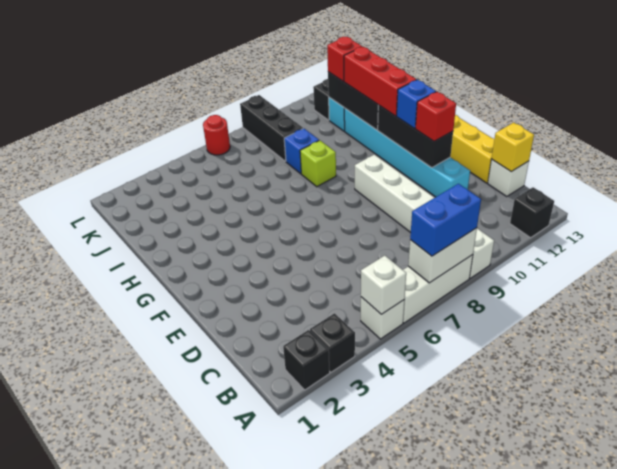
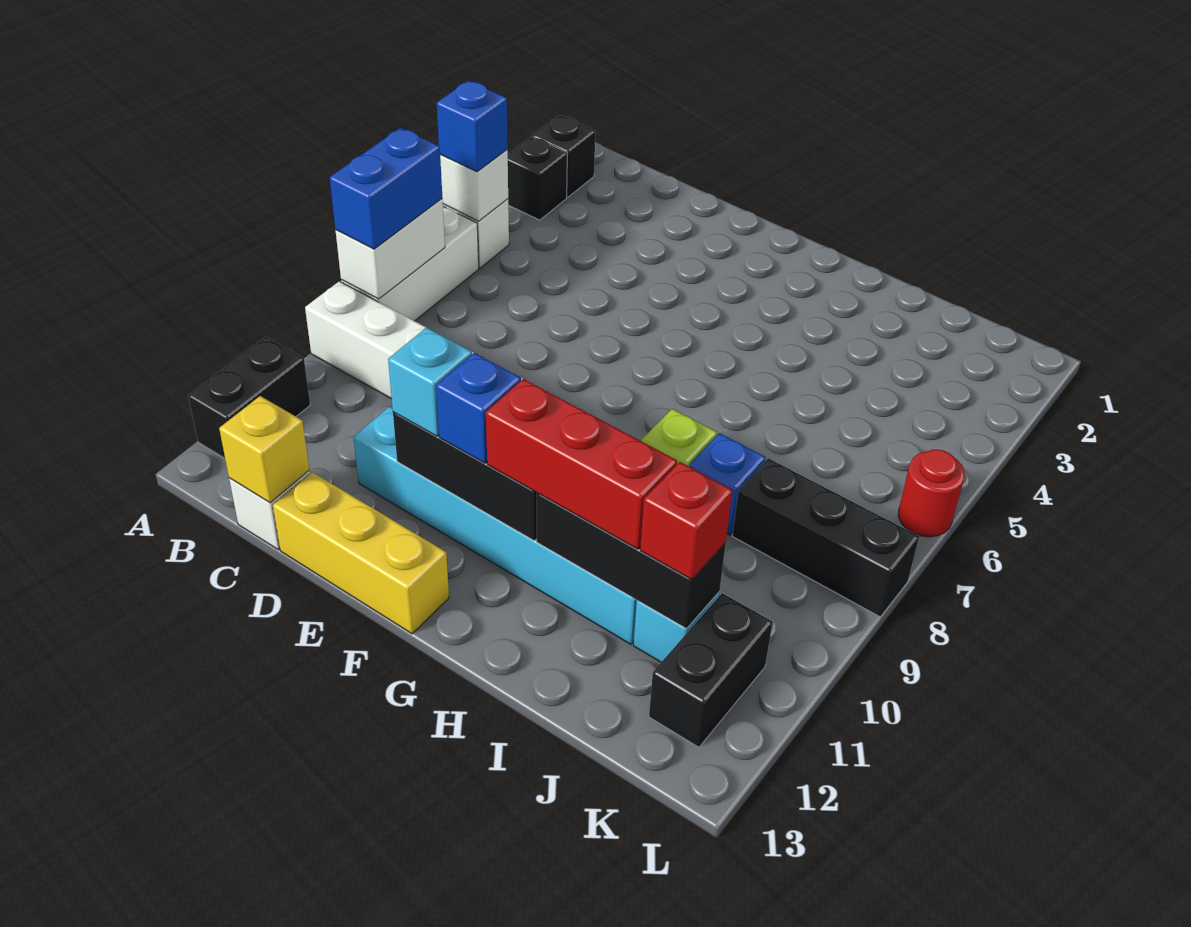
none -> blue 1x1 brick [437,81,508,172]
black 1x1 brick [510,187,554,238] -> black 1x2 brick [188,337,310,458]
red 1x1 brick [415,92,456,141] -> cyan 1x1 brick [388,327,472,436]

